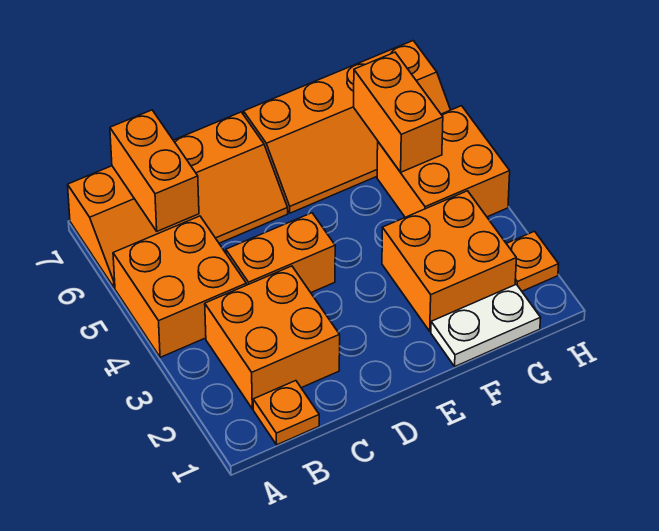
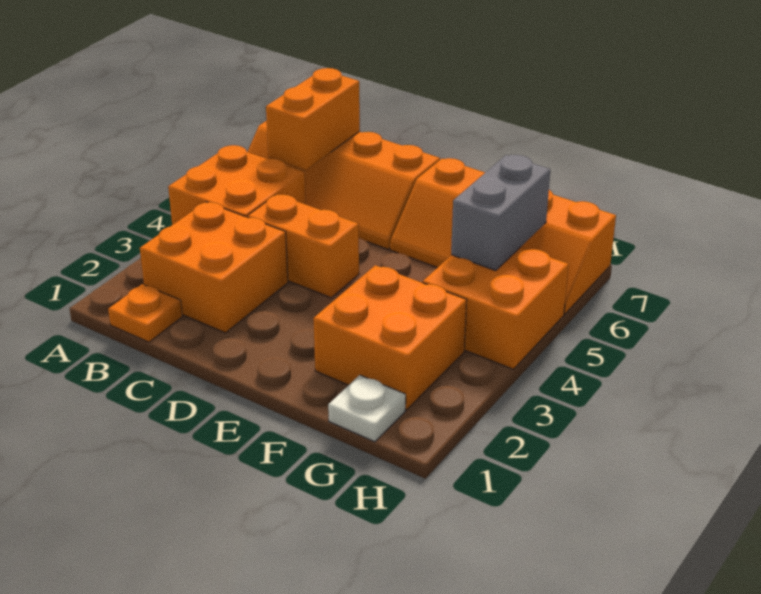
white 1x2 plate [431,284,541,366] -> white 1x1 plate [328,375,406,442]
orange 1x2 brick [354,52,443,172] -> grey 1x2 brick [451,155,550,271]
orange 1x1 plate [506,231,559,291] -> none

